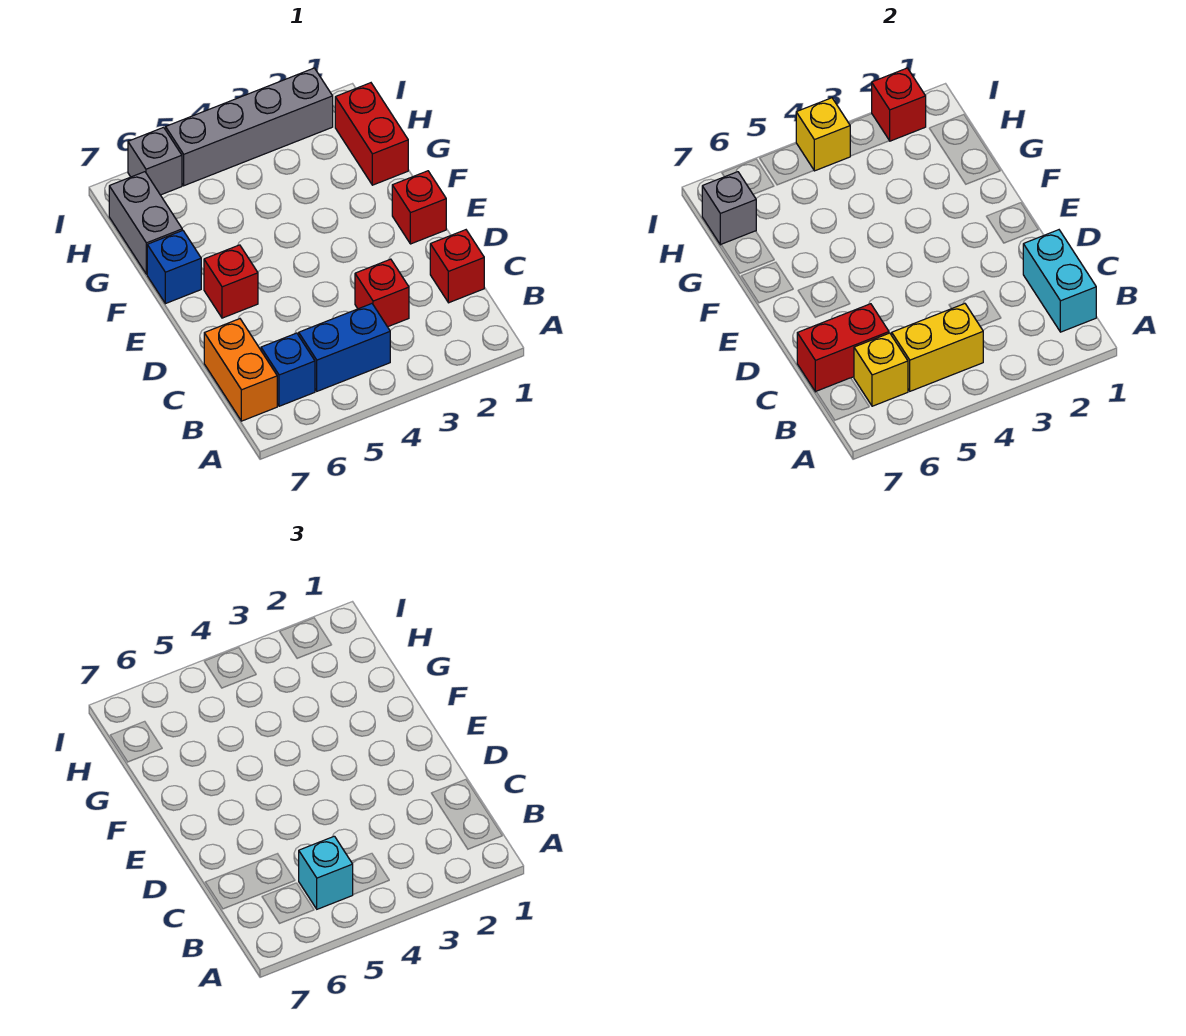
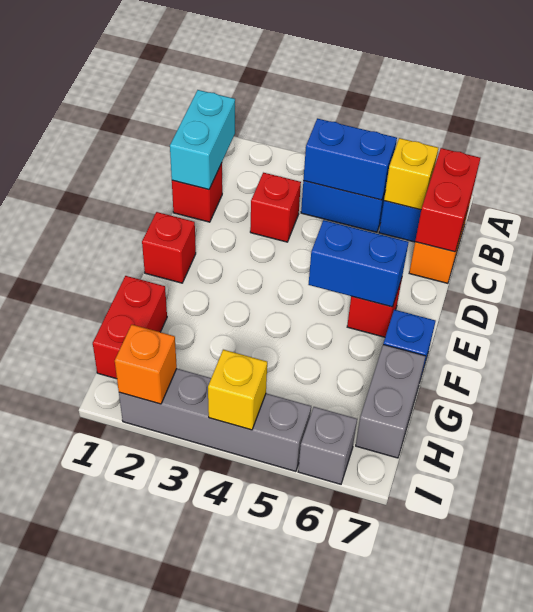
yellow 1x2 brick [892,304,983,391] -> blue 1x2 brick [303,118,397,200]
cyan 1x1 brick [299,836,353,909] -> none
red 1x2 brick [797,304,889,392] -> red 1x2 brick turned to [415,148,480,252]
none -> blue 1x2 brick [308,220,409,307]
grey 1x1 brick [702,172,756,245] -> none
red 1x1 brick [872,68,926,141] -> orange 1x1 brick [115,325,177,404]

